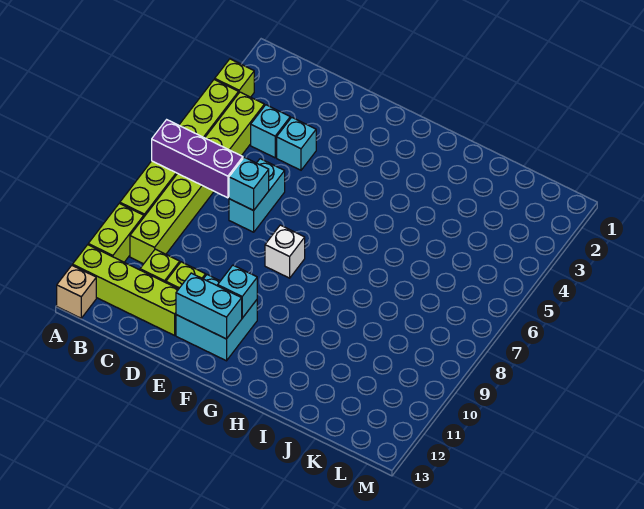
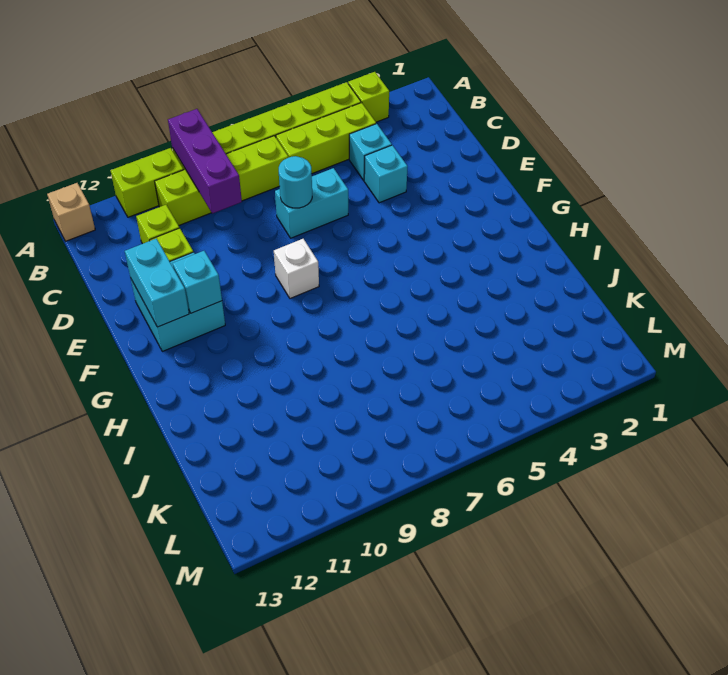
purple 1x3 brick [152,120,243,198] -> purple 1x3 brick moved to [168,109,242,213]
lime 1x4 brick [73,245,178,335] -> none
cyan 1x1 brick [229,157,269,210] -> cyan 1x1 round brick [279,156,312,208]

